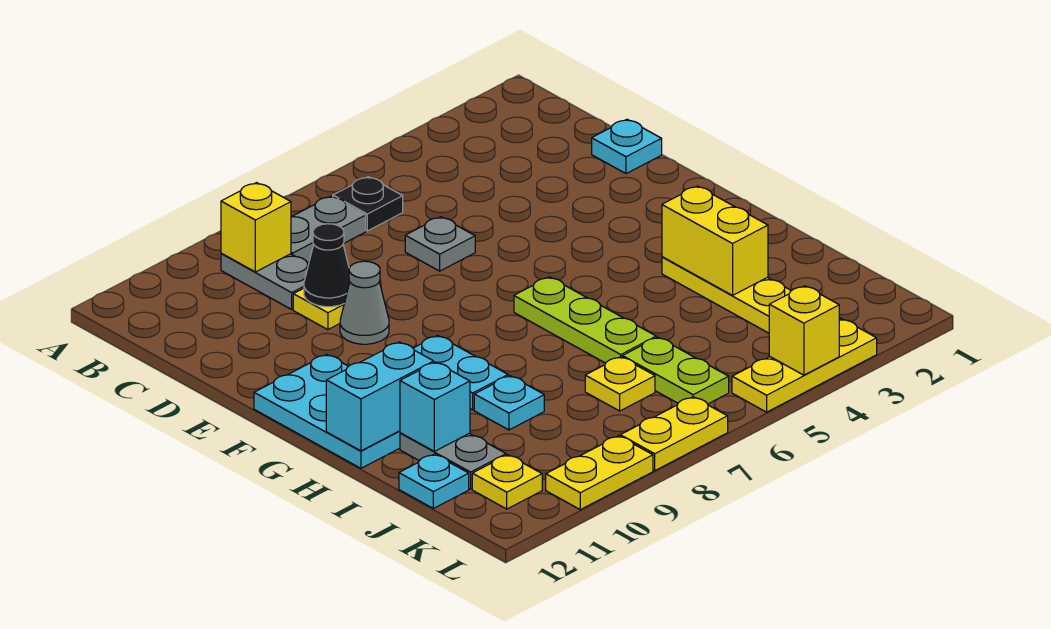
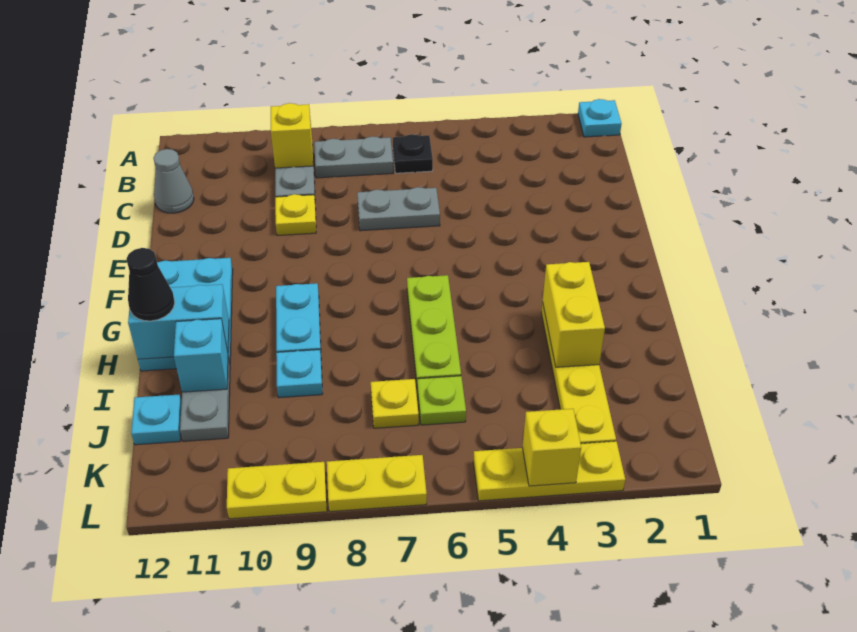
cyan 1x1 plate [592,119,662,174] -> cyan 1x1 plate moved to [578,99,622,137]
grey 1x1 plate [405,217,475,271] -> grey 1x2 plate [357,187,440,231]
black 1x1 cone [304,224,350,307] -> black 1x1 cone moved to [126,248,175,321]
grey 1x1 cone [340,261,389,344] -> grey 1x1 cone moved to [154,149,194,213]
lime 1x2 plate [622,337,729,404] -> lime 1x1 plate [417,376,466,425]
yellow 1x1 plate [472,455,542,509] -> none

